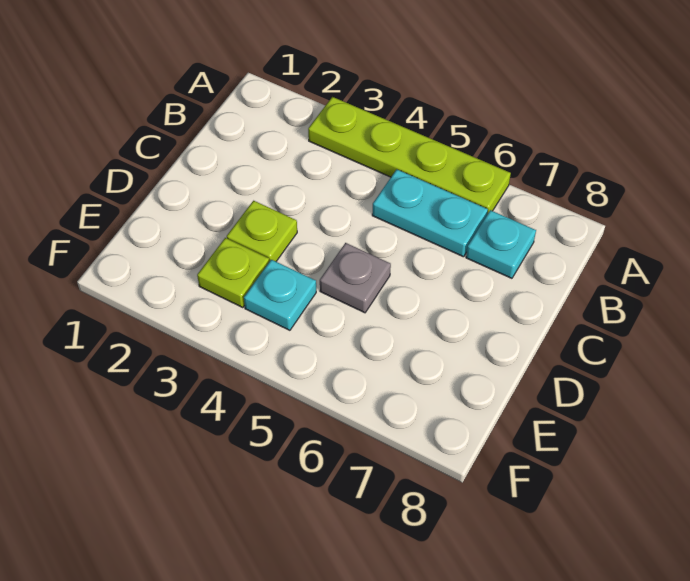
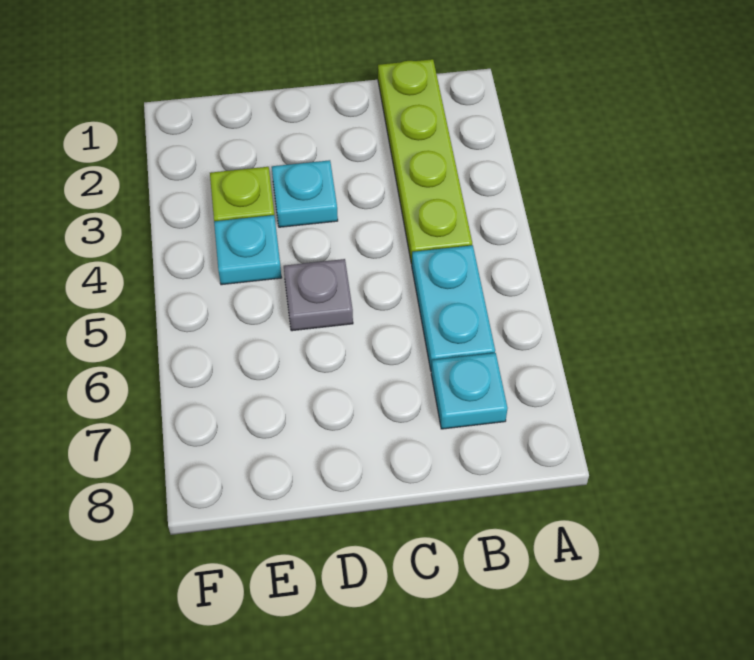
lime 1x4 plate [308,97,511,214] -> lime 1x4 plate moved to [378,59,472,264]
lime 1x1 plate [227,201,297,262] -> cyan 1x1 plate [272,160,338,227]

